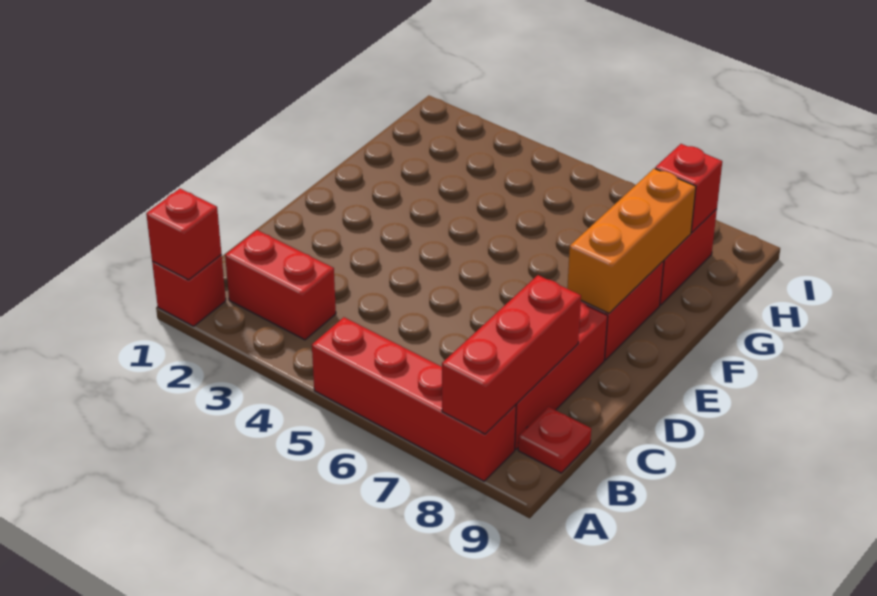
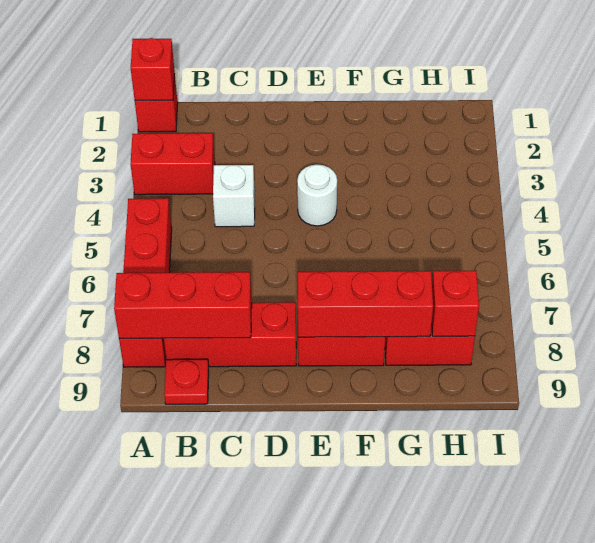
red 1x2 brick [225,230,336,340] -> red 1x2 brick turned to [130,133,215,195]
none -> white 1x1 brick [213,165,255,227]
none -> white 1x1 round brick [297,165,337,226]
orange 1x3 brick [567,168,696,313] -> red 1x3 brick [298,271,433,337]

